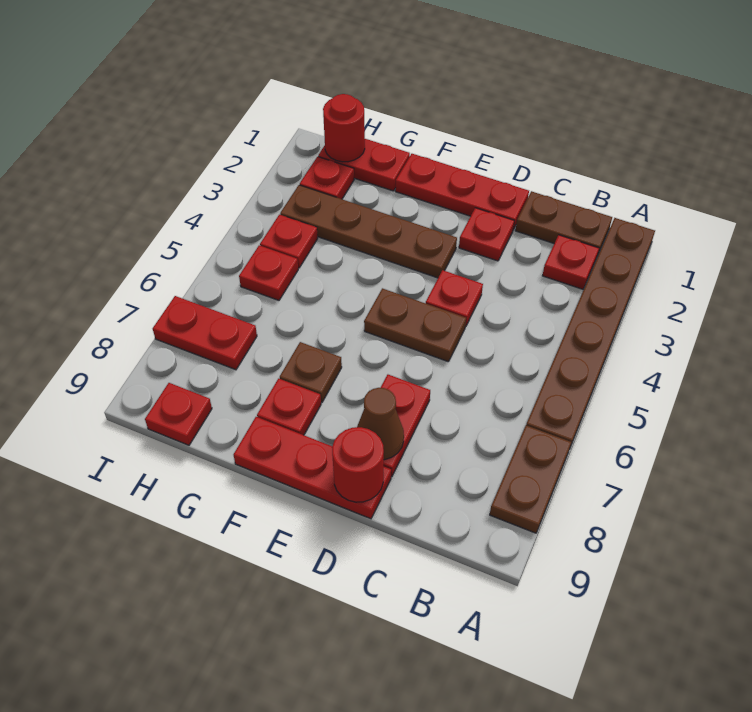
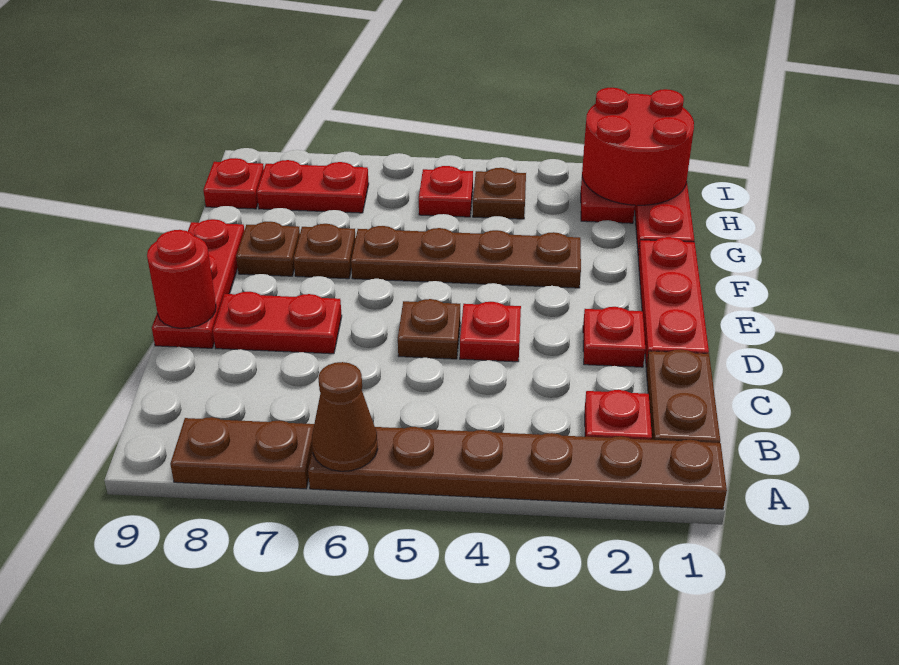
brown 1x2 plate [364,288,466,362] -> brown 1x1 plate [398,299,460,359]
brown 1x1 cone [357,388,404,460] -> brown 1x1 cone moved to [312,362,378,471]
brown 1x4 plate [280,185,457,278] -> brown 1x4 plate turned to [351,226,581,288]
red 1x1 plate [257,379,321,435] -> brown 1x1 plate [236,222,300,276]
red 1x1 round brick [323,94,365,162] -> red 2x2 round brick [582,88,694,205]
red 1x1 plate [260,215,318,268] -> brown 1x1 plate [473,168,526,219]
red 1x2 plate [153,296,257,370] -> red 1x2 plate turned to [257,160,369,213]

